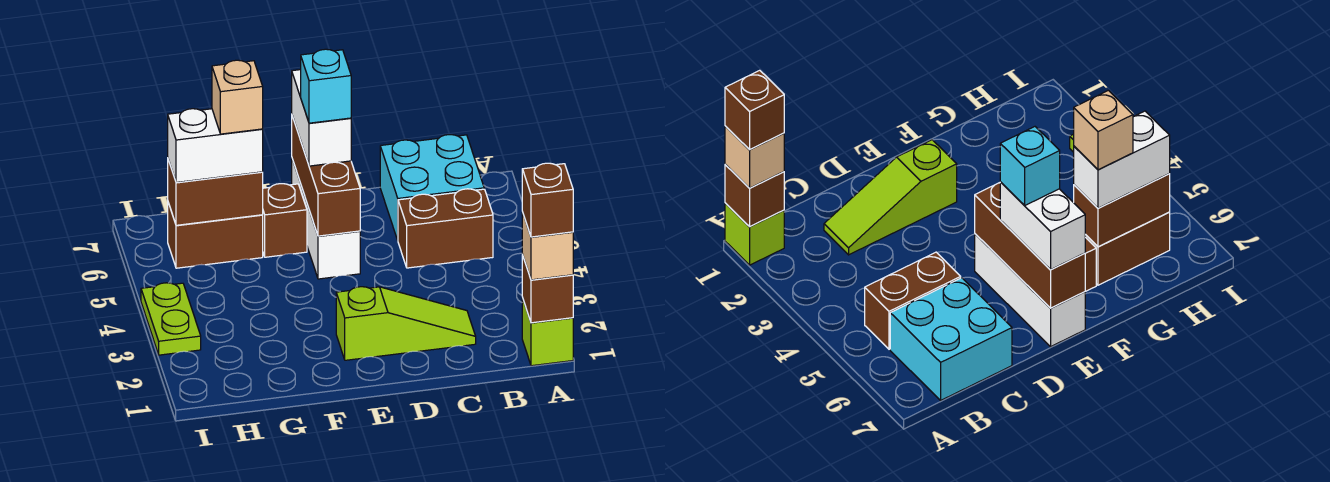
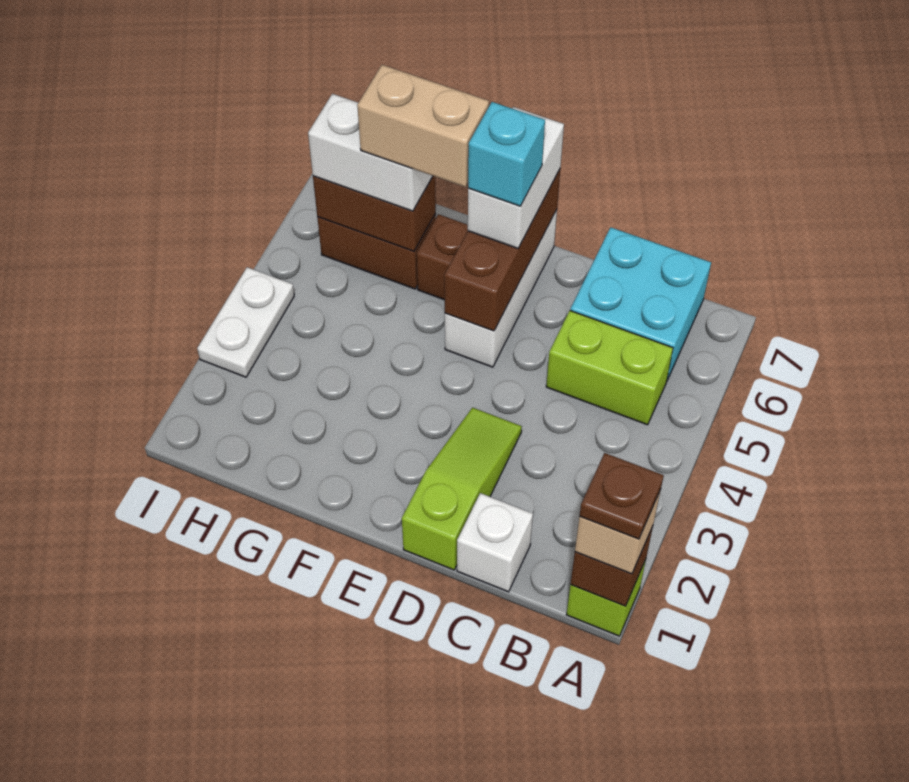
brown 1x1 brick [522,163,573,237] -> brown 1x1 plate [580,453,664,539]
brown 1x2 brick [398,189,493,268] -> lime 1x2 brick [546,311,673,425]
none -> white 1x1 brick [457,493,533,592]
lime 1x3 slope [336,287,476,360] -> lime 1x3 slope turned to [402,408,522,570]
tan 1x1 brick [212,60,263,134] -> tan 1x2 brick [357,65,489,187]
lime 1x2 plate [141,283,201,355] -> white 1x2 plate [197,267,294,377]

